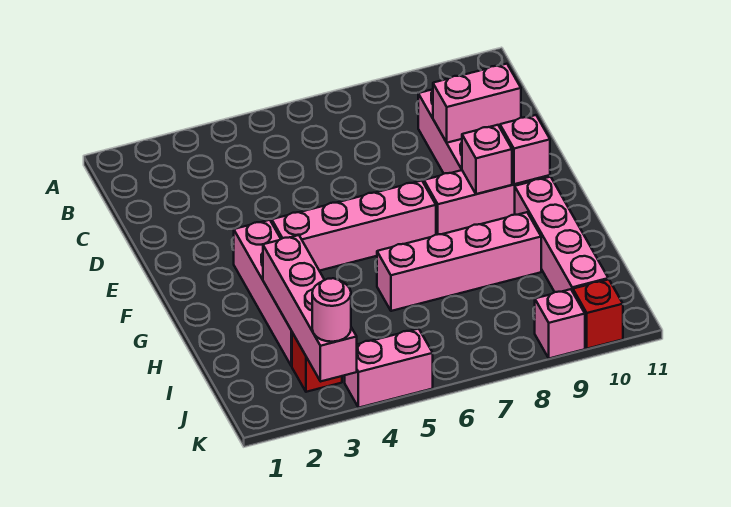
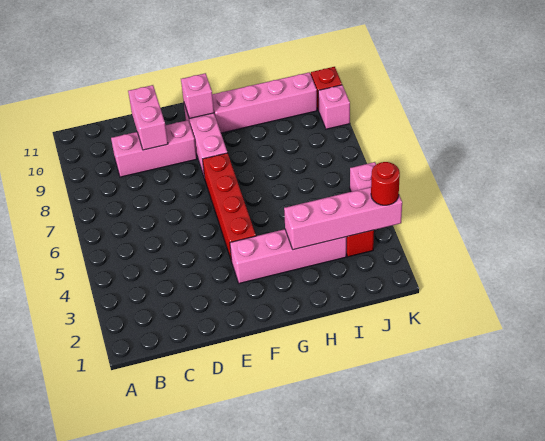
pink 1x4 brick [272,181,436,271] -> red 1x4 brick [203,153,256,261]
pink 1x1 brick [462,125,512,194] -> none
pink 1x4 brick [377,212,541,311] -> none
pink 1x1 round brick [312,278,351,342] -> red 1x1 round brick [371,162,400,205]

